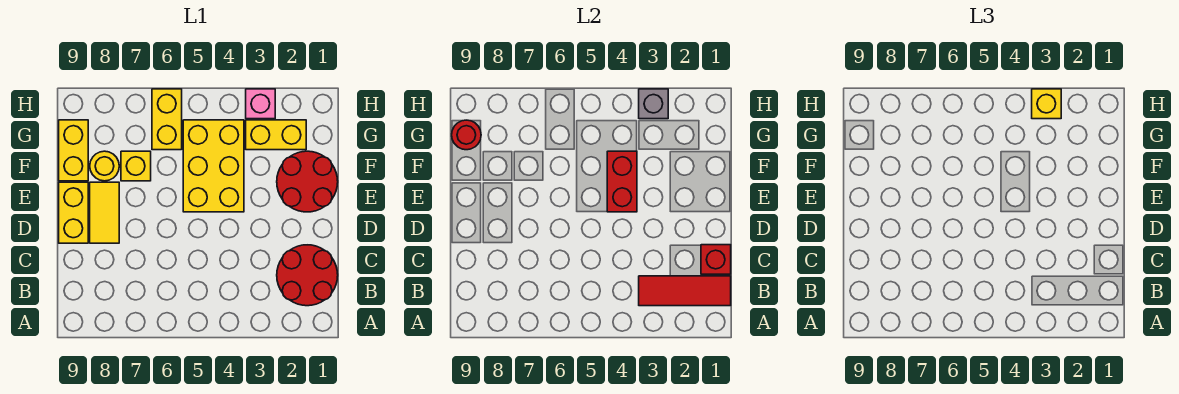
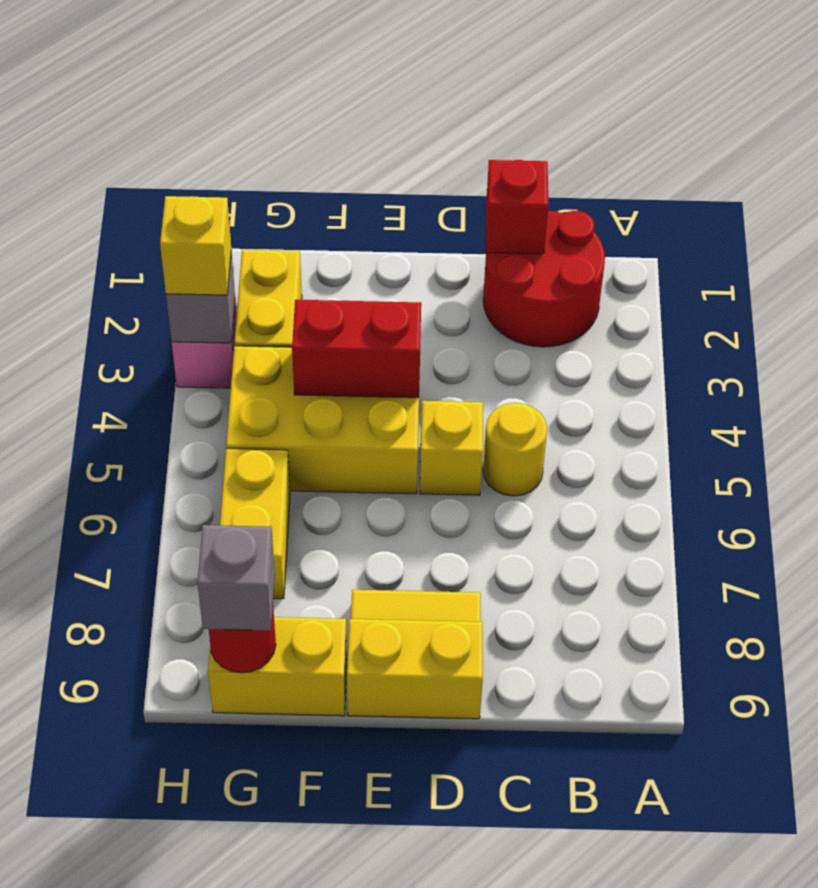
red 1x3 tile [639,276,731,306] -> none
red 2x2 round brick [277,151,338,212] -> none
yellow 1x1 brick [121,151,151,181] -> yellow 1x1 brick moved to [420,401,483,495]
yellow 1x1 round brick [90,151,119,181] -> yellow 1x1 round brick moved to [483,403,547,496]
yellow 1x2 brick [152,89,182,150] -> yellow 1x2 brick turned to [220,449,290,599]
none -> grey 1x1 brick [198,525,275,631]

